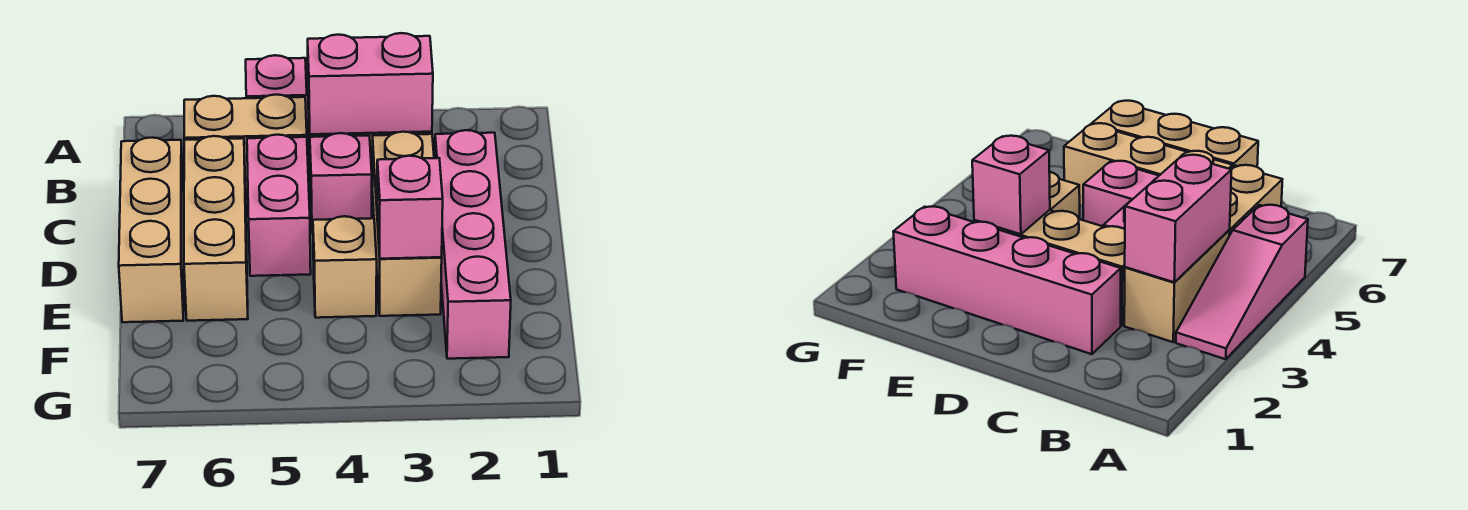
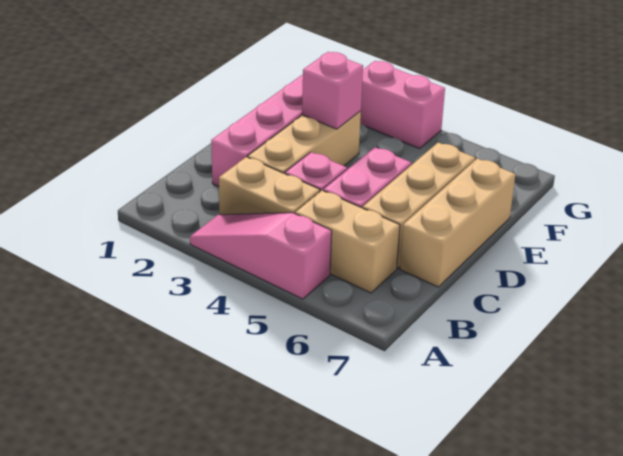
pink 1x2 brick [308,33,433,134] -> pink 1x2 brick moved to [360,61,445,148]
tan 1x1 brick [313,216,377,318] -> none

